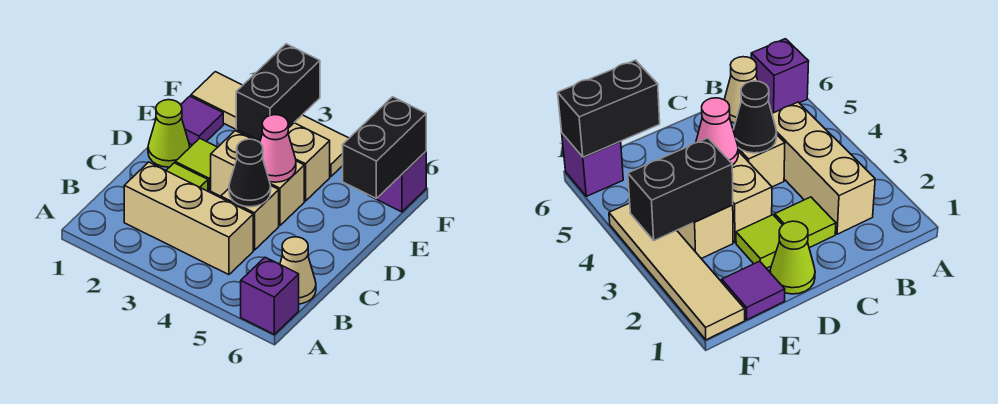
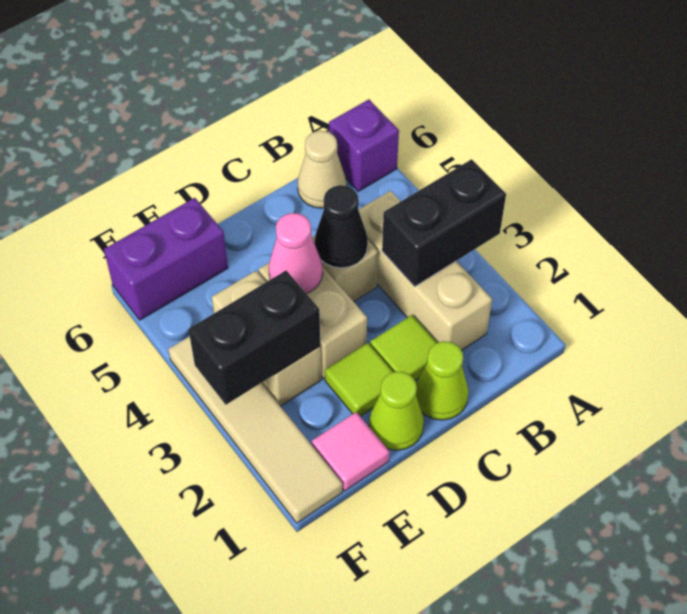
none -> lime 1x1 cone [416,341,468,420]
purple 1x1 tile [181,96,223,145] -> pink 1x1 tile [312,412,389,491]
black 1x2 brick [343,97,426,198] -> black 1x2 brick moved to [382,159,506,287]
purple 1x1 brick [369,152,426,212] -> purple 1x2 brick [104,198,228,320]

